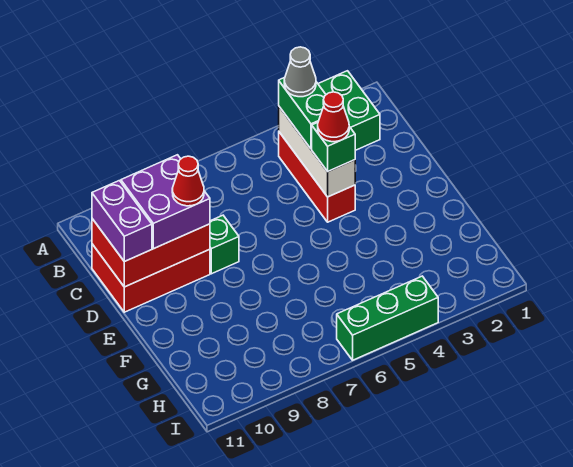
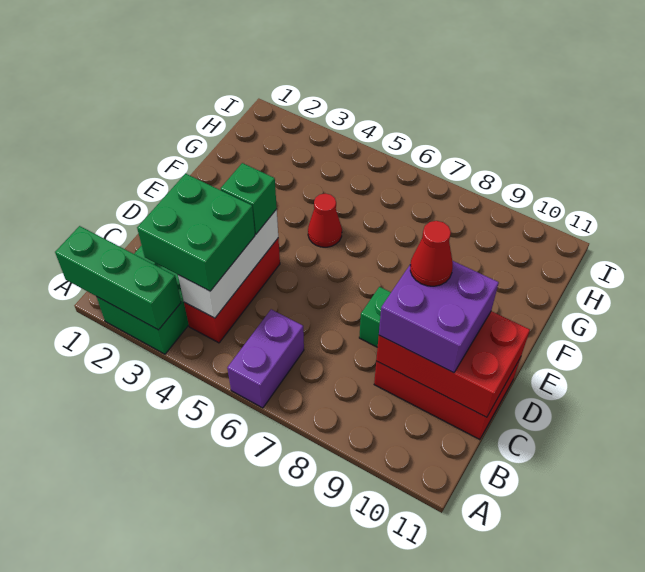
green 1x2 brick [279,77,326,149] -> green 2x2 brick [137,174,255,291]
grey 1x1 cone [284,47,316,97] -> none
purple 1x2 brick [92,181,152,262] -> purple 1x2 brick moved to [227,309,304,408]
red 1x1 cone [318,92,349,142] -> red 1x1 cone moved to [308,194,342,247]
green 1x3 brick [337,276,438,360] -> green 1x3 brick moved to [55,226,181,330]

